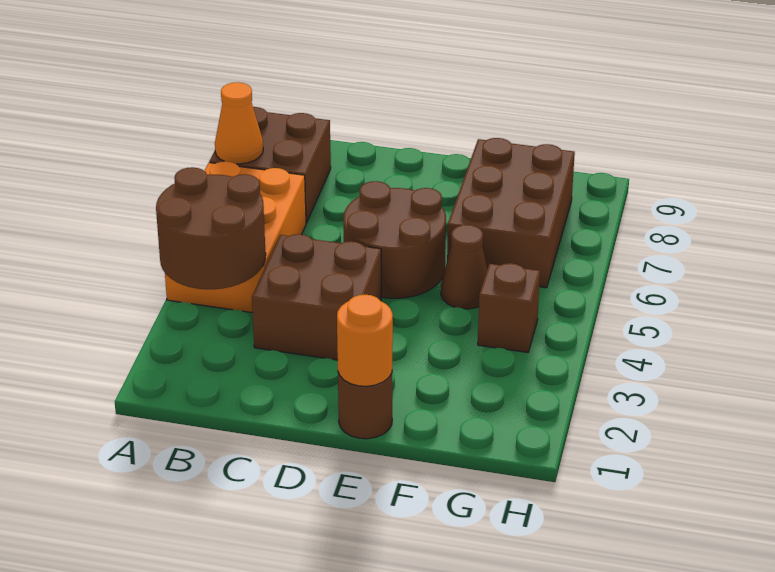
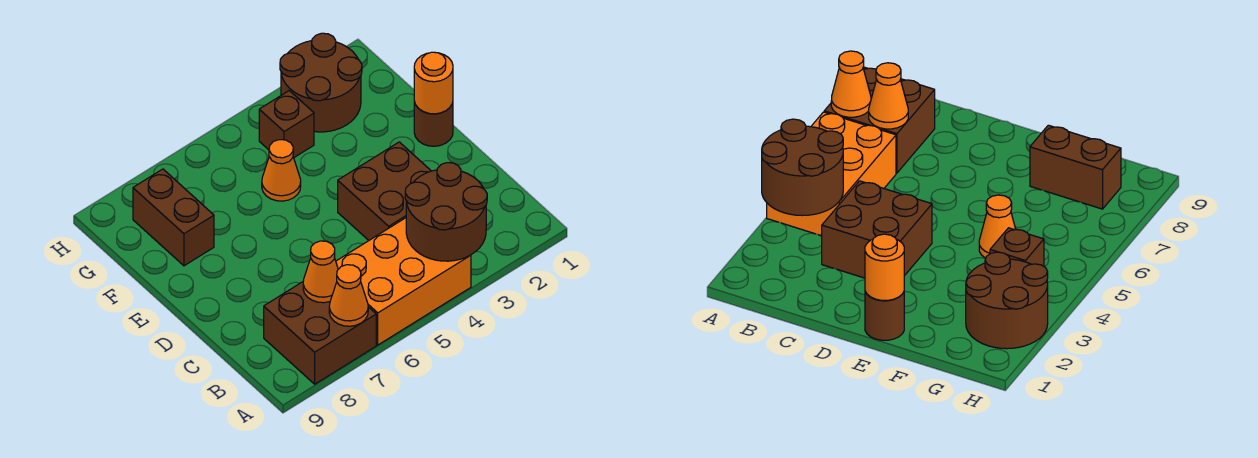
none -> orange 1x1 cone [303,241,338,303]
brown 2x2 round brick [344,181,446,298] -> brown 2x2 round brick moved to [280,33,362,132]
brown 1x1 cone [441,225,487,309] -> orange 1x1 cone [262,140,301,201]
brown 2x3 brick [447,138,575,288] -> brown 1x2 brick [133,169,214,266]

